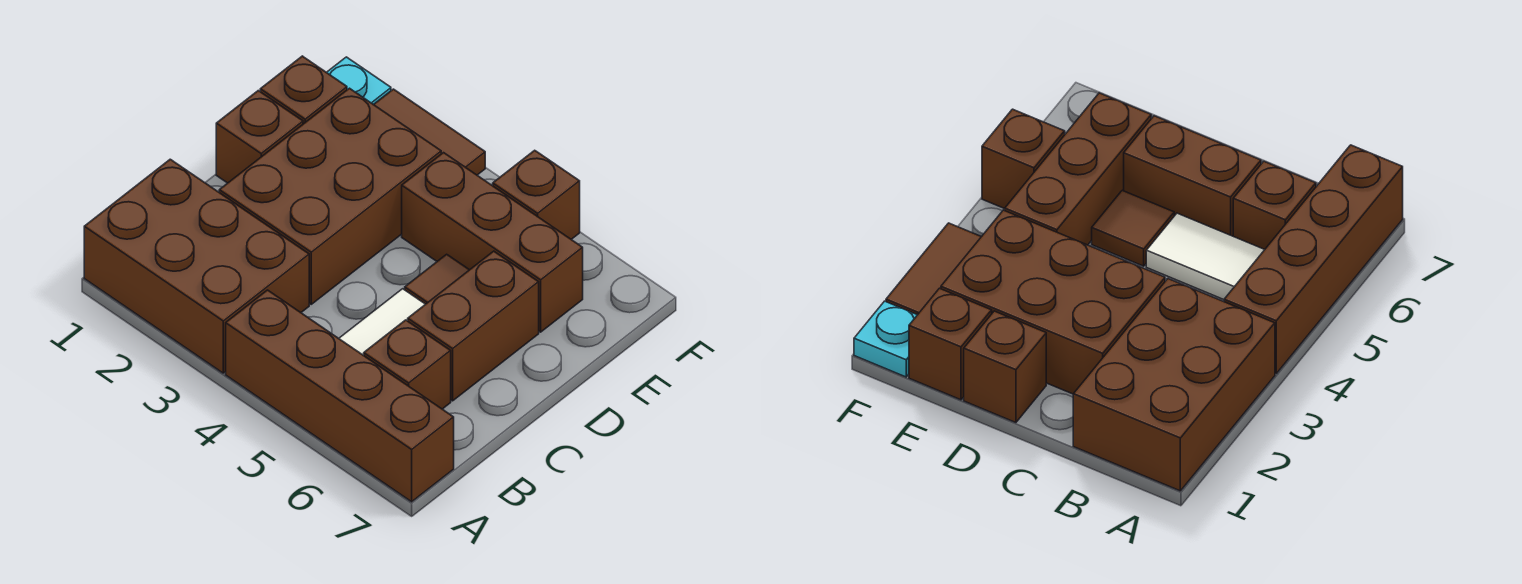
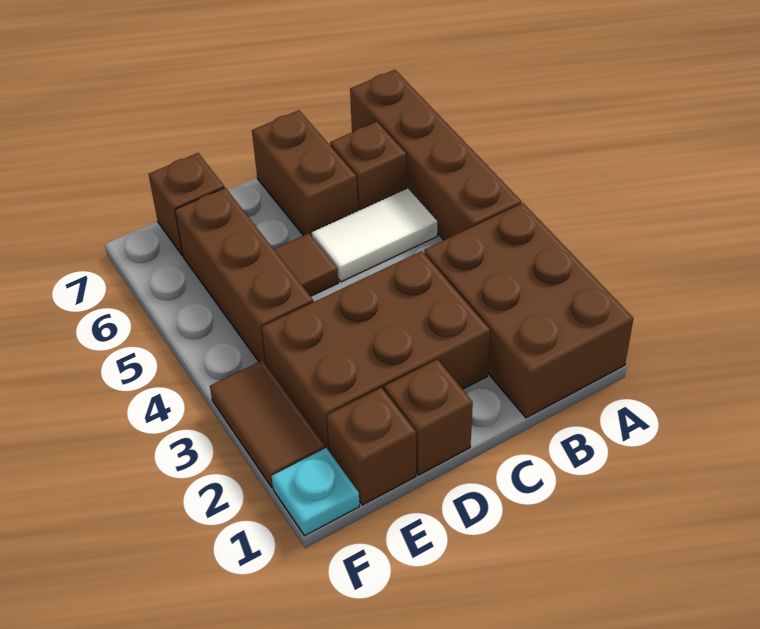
brown 1x2 brick [408,251,539,401] -> brown 1x2 brick turned to [252,110,358,236]
brown 1x1 brick [493,150,580,239] -> brown 1x1 brick moved to [149,153,224,256]

